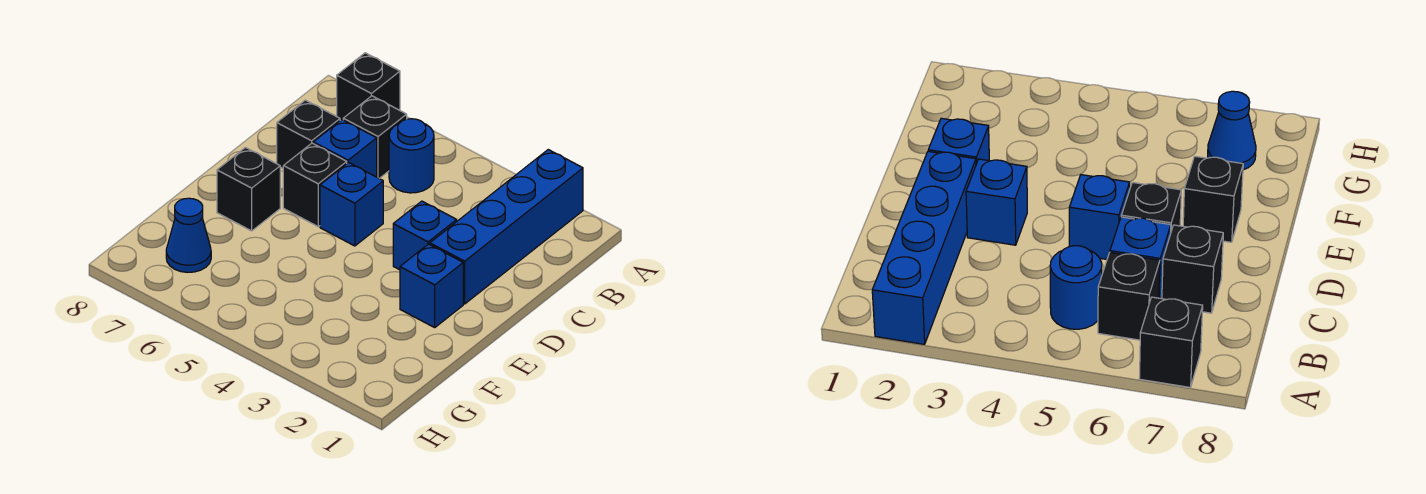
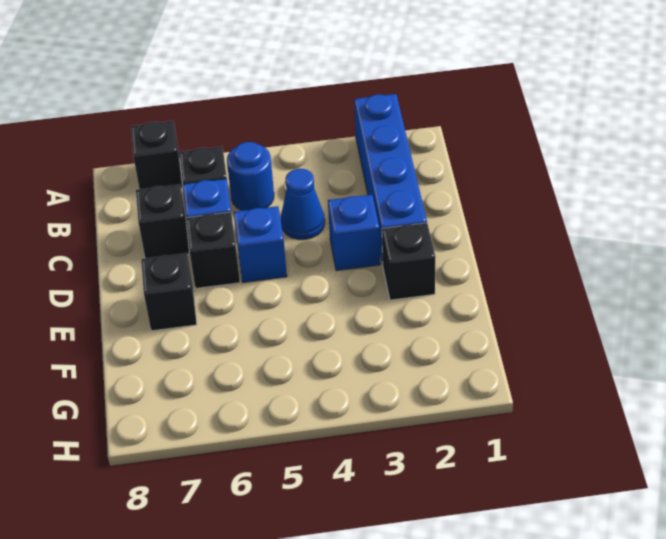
blue 1x1 brick [400,244,463,327] -> black 1x1 brick [382,223,435,300]
blue 1x1 cone [166,198,211,272] -> blue 1x1 cone moved to [281,169,325,240]

